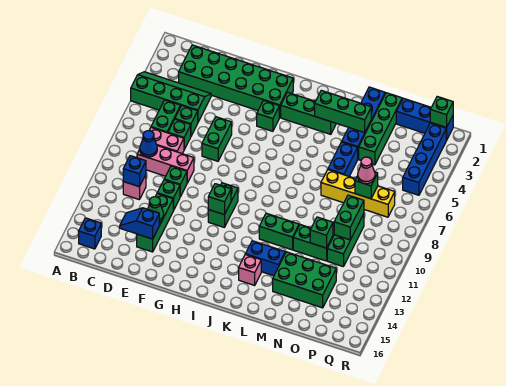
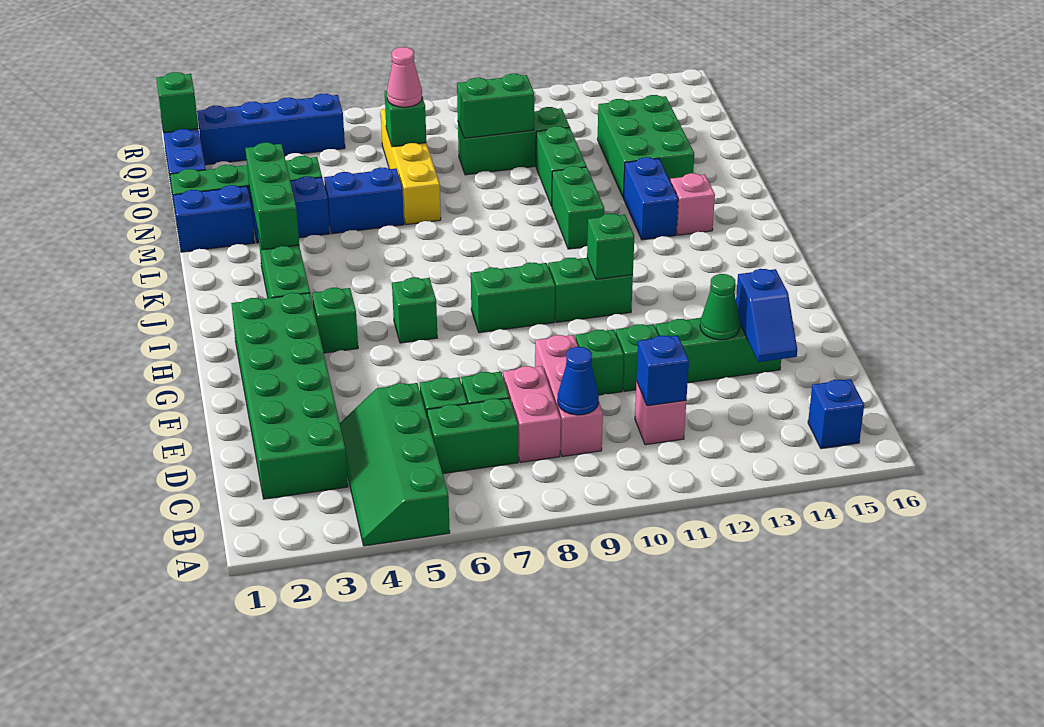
green 1x2 brick [202,117,232,161] -> green 1x2 brick moved to [471,263,555,333]
green 1x1 brick [310,217,333,248] -> green 1x1 brick moved to [392,278,437,343]

